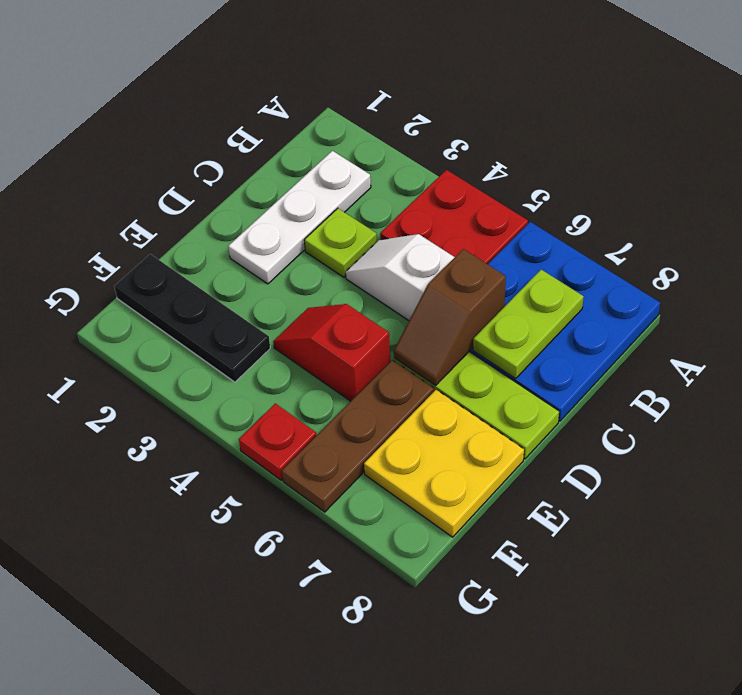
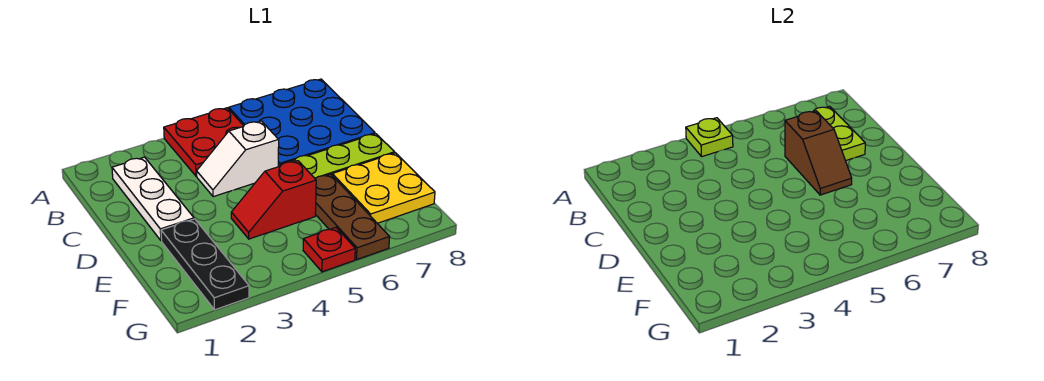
lime 1x1 plate [304,208,377,277] -> lime 1x1 plate moved to [686,118,733,156]
black 1x3 plate [114,254,270,382] -> black 1x3 plate turned to [161,219,249,310]

